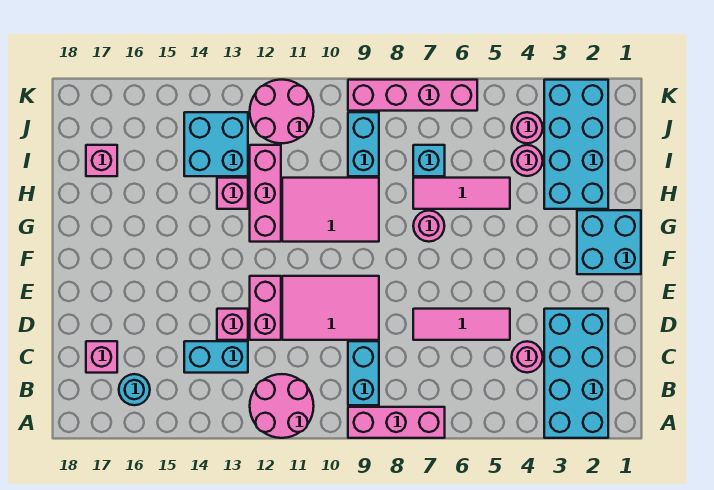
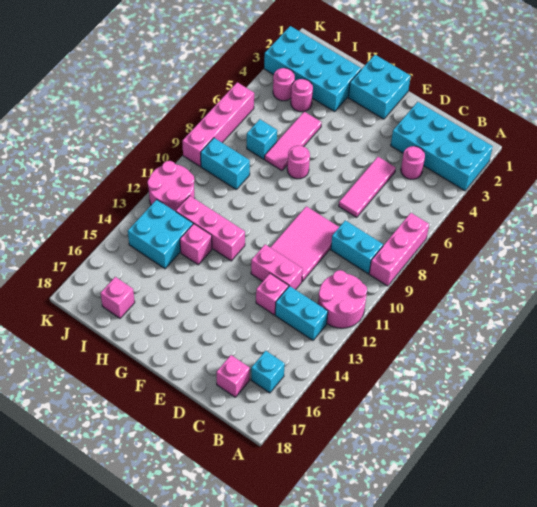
cyan 1x1 round brick [119,374,150,405] -> cyan 1x1 brick [251,351,285,393]
cyan 1x2 brick [184,341,248,373] -> cyan 1x2 brick turned to [275,286,328,340]
pink 2x3 tile [282,178,379,242] -> none

